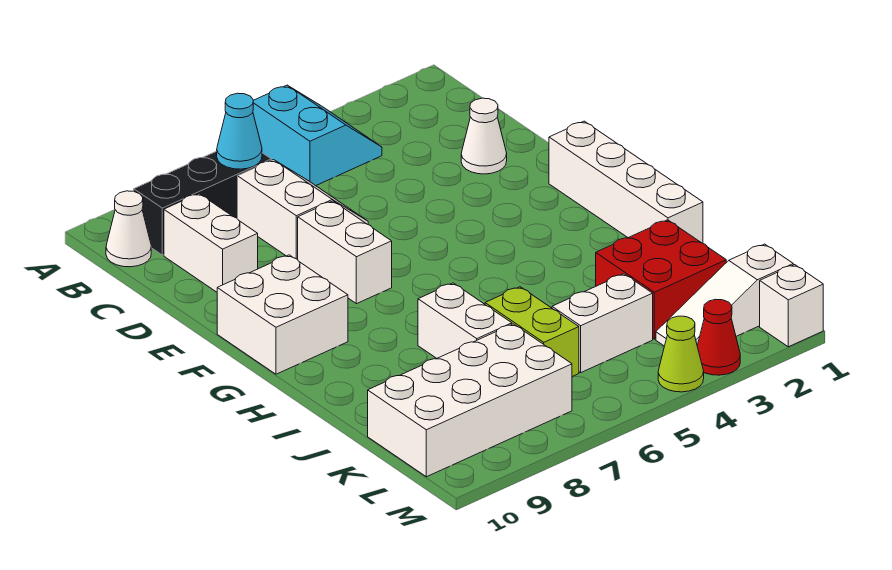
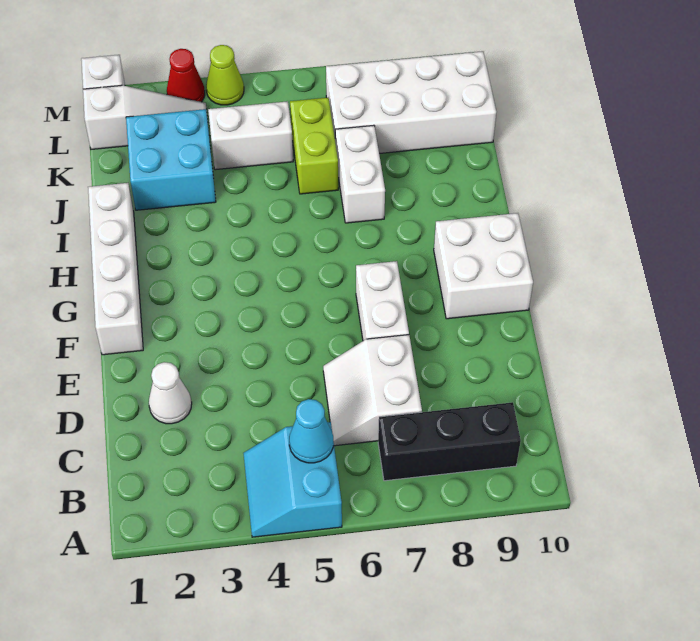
cyan 1x1 cone [217,93,262,169] -> cyan 1x1 cone moved to [289,399,333,463]
white 1x1 cone [106,191,151,267] -> none
white 1x2 brick [164,194,258,292] -> none
red 2x2 brick [596,220,726,339] -> cyan 2x2 brick [126,109,216,210]

